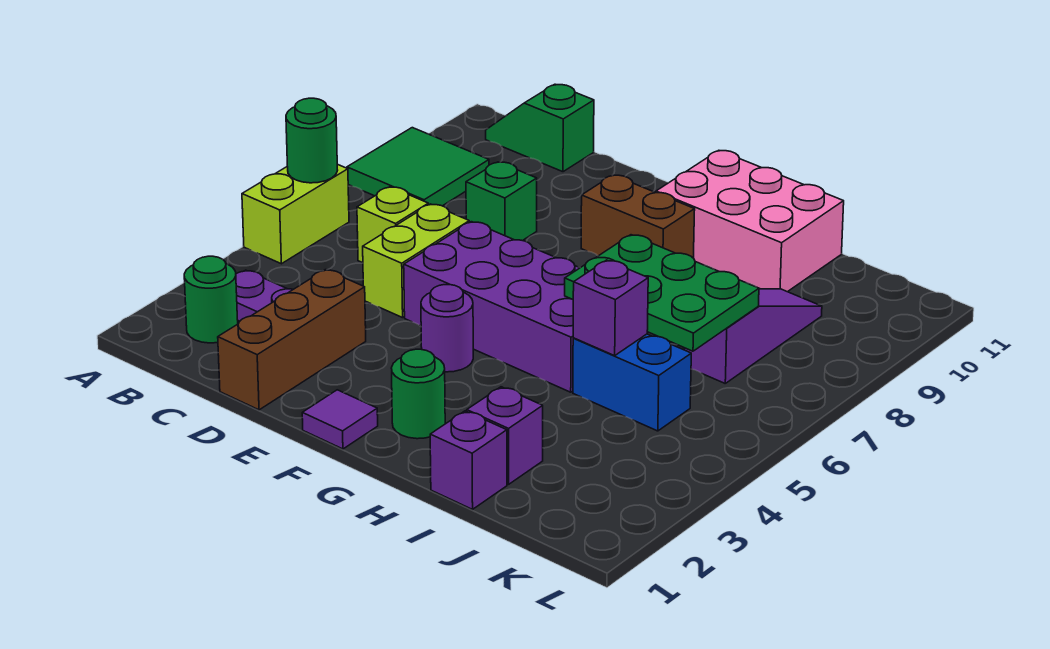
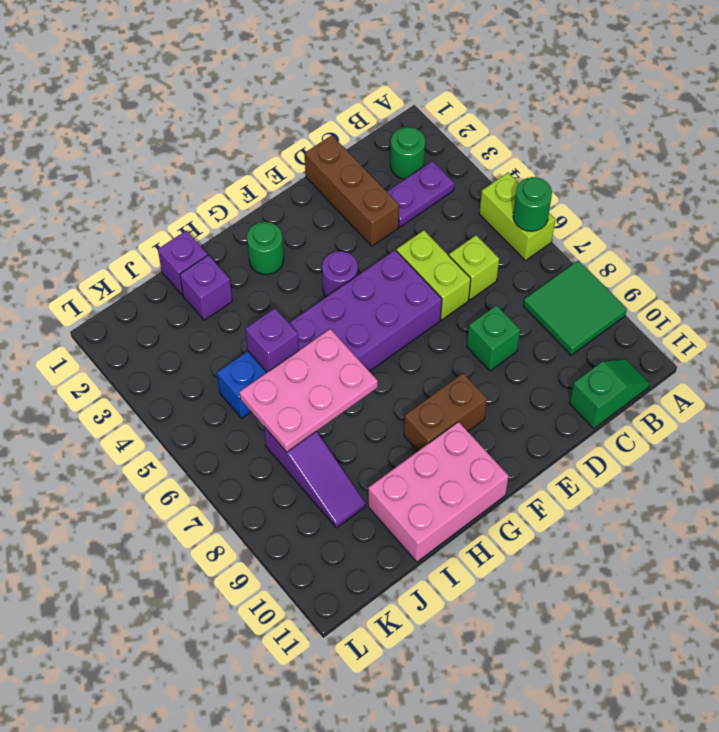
purple 1x1 tile [302,390,378,449] -> none
green 2x3 plate [565,235,759,351] -> pink 2x3 plate [239,329,378,452]

